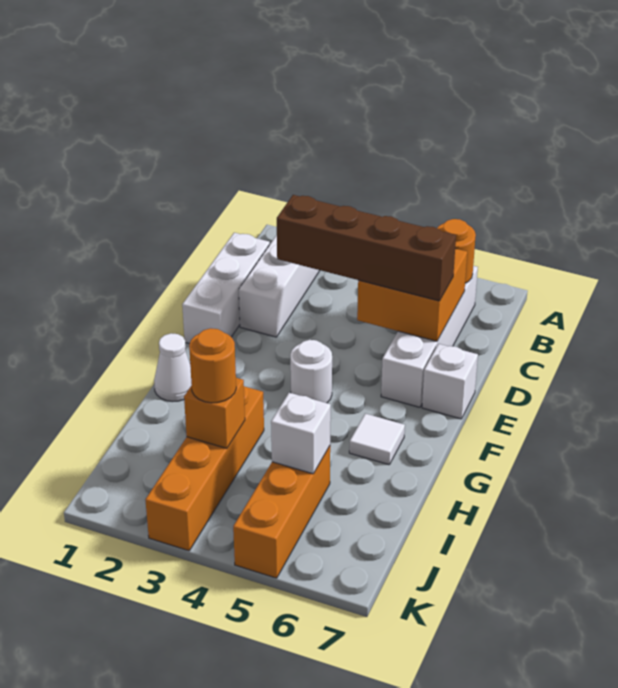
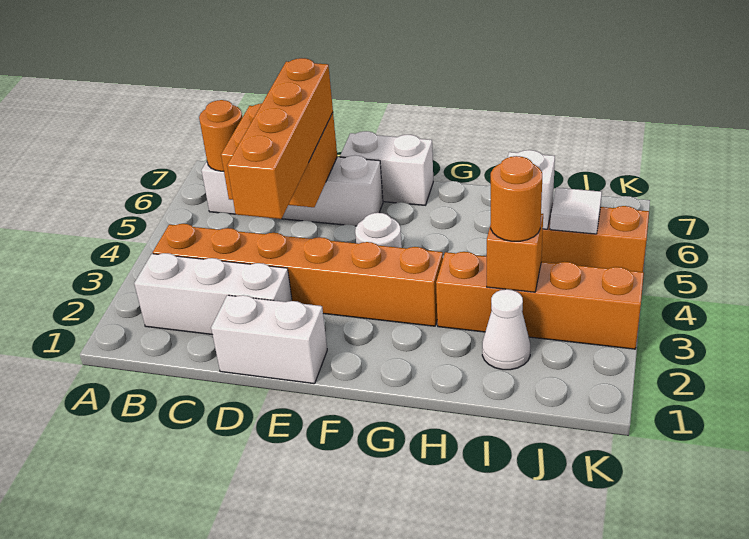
none -> orange 1x6 brick [153,224,443,326]
white 1x3 brick [182,233,270,344] -> white 1x2 brick [211,295,327,384]
brown 1x4 brick [277,195,456,301] -> orange 1x4 brick [227,58,333,219]
white 1x1 brick [422,344,478,419] -> white 1x2 brick [340,131,433,205]
white 1x1 cone [154,333,192,401] -> white 1x1 cone moved to [482,289,530,370]
white 1x1 tile [349,414,405,465] -> white 1x1 tile moved to [550,188,602,234]

